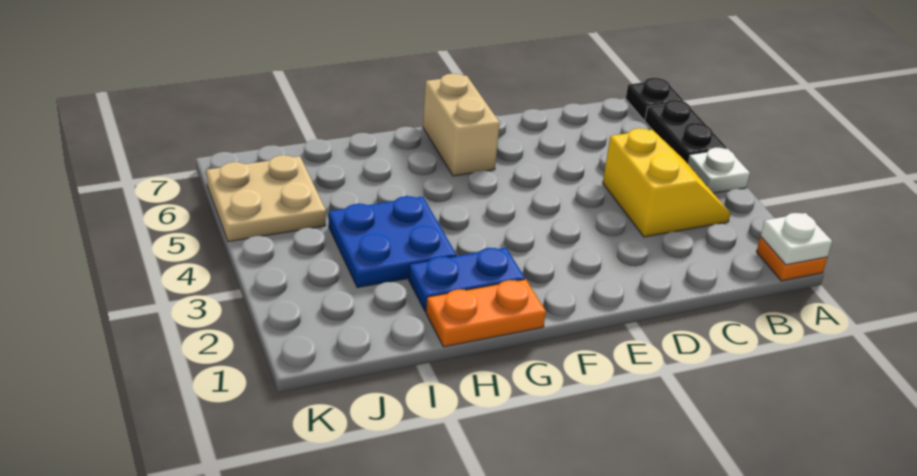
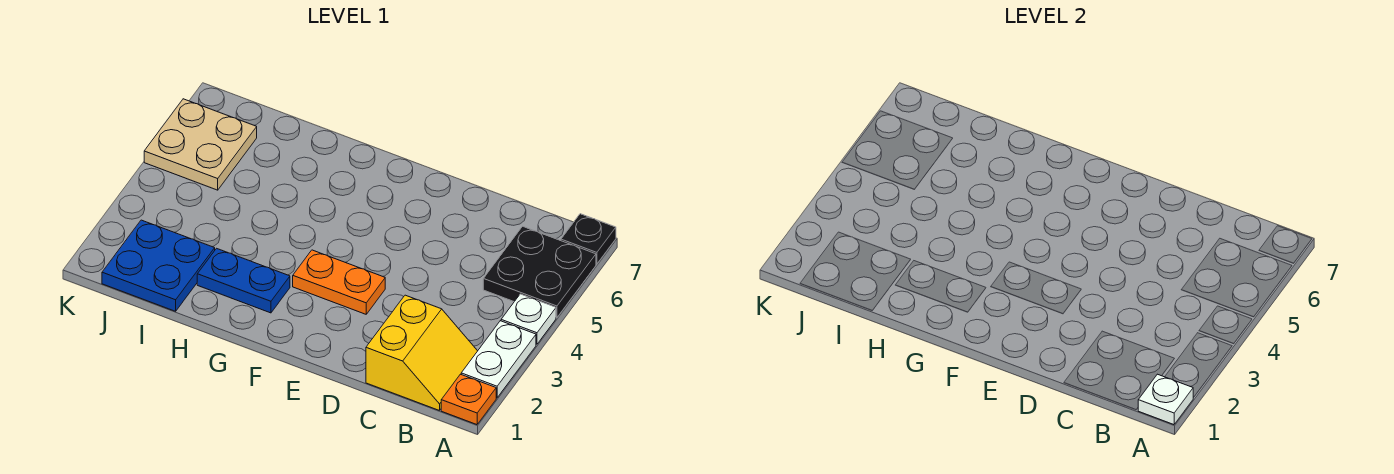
none -> white 1x2 plate [461,321,536,398]
black 1x2 plate [645,100,727,163] -> black 2x2 plate [483,226,596,318]
yellow 2x2 slope [603,128,730,237] -> yellow 2x2 slope moved to [366,295,477,411]
tan 1x2 brick [423,74,500,176] -> none
orange 1x2 plate [426,279,546,347] -> orange 1x2 plate moved to [293,250,385,314]
blue 2x2 plate [329,196,456,288] -> blue 2x2 plate moved to [102,220,215,311]

